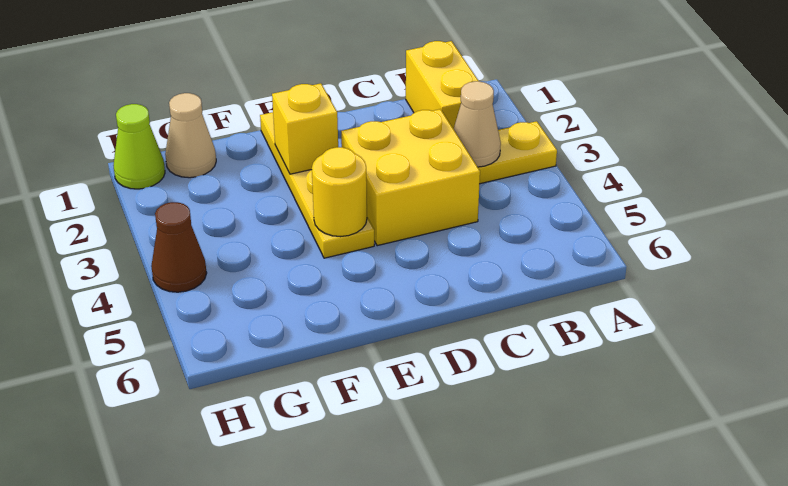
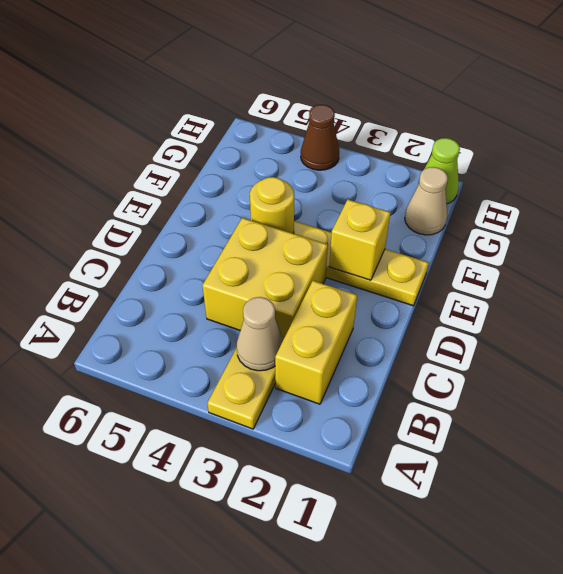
yellow 1x2 brick [406,41,478,129] -> yellow 1x2 brick turned to [275,281,357,404]

